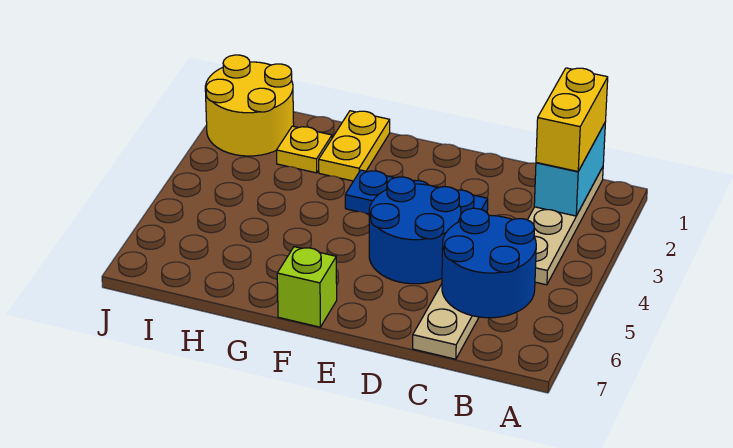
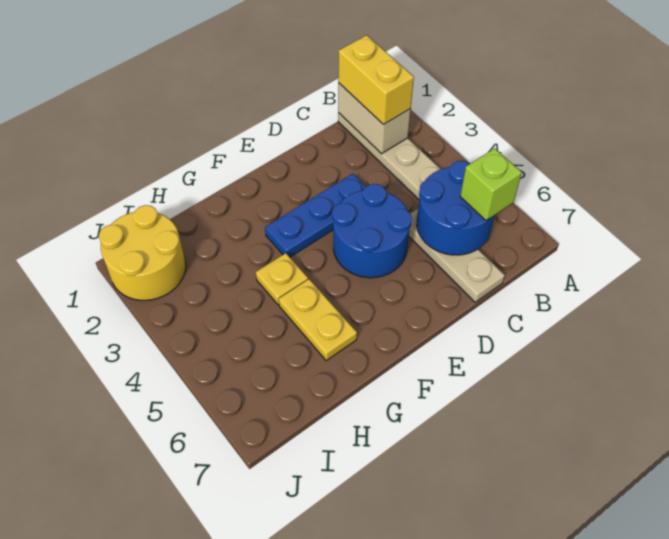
cyan 1x2 brick [534,123,605,216] -> tan 1x2 brick [338,83,411,154]
lime 1x1 brick [277,247,337,327] -> lime 1x1 brick moved to [460,148,522,220]
yellow 1x2 plate [319,111,390,181] -> yellow 1x2 plate moved to [279,279,357,360]
yellow 1x1 plate [276,126,332,173] -> yellow 1x1 plate moved to [256,253,308,305]

